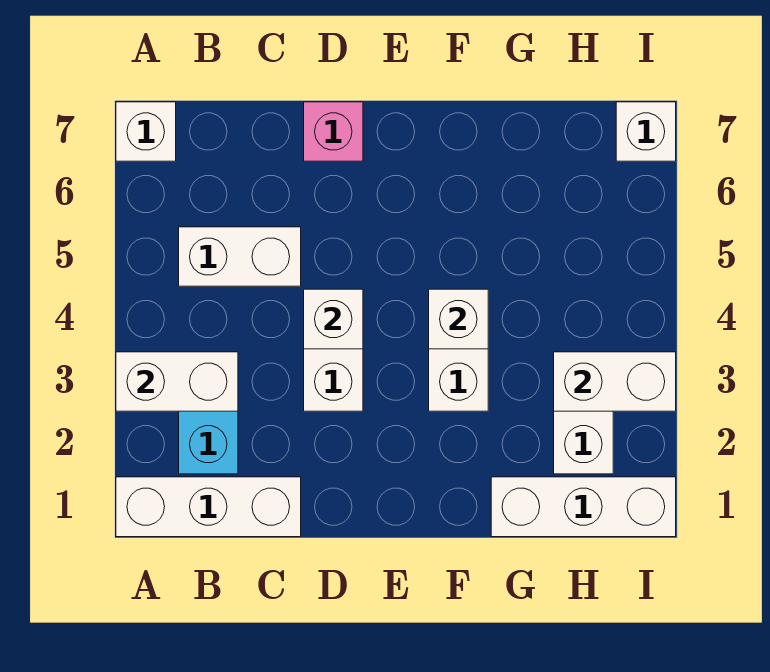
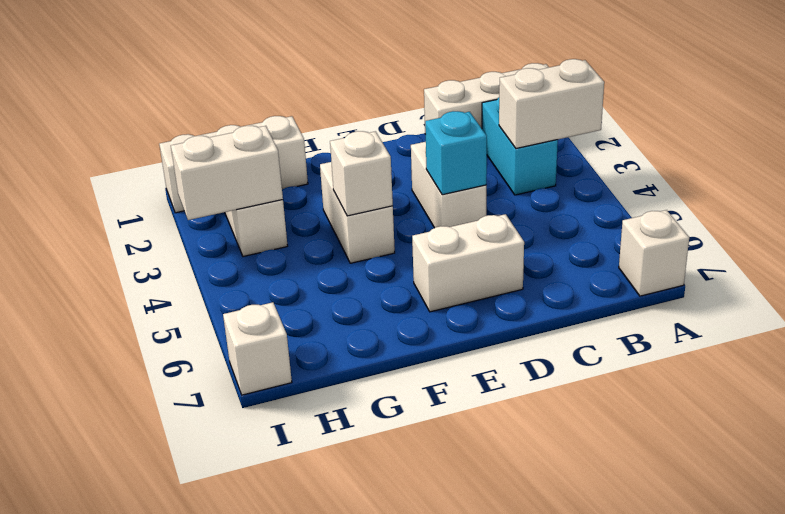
white 1x2 brick [179,227,301,286] -> white 1x2 brick moved to [412,214,524,312]
white 1x1 brick [304,289,363,349] -> cyan 1x1 brick [425,111,487,195]
pink 1x1 brick [304,102,363,161] -> none

